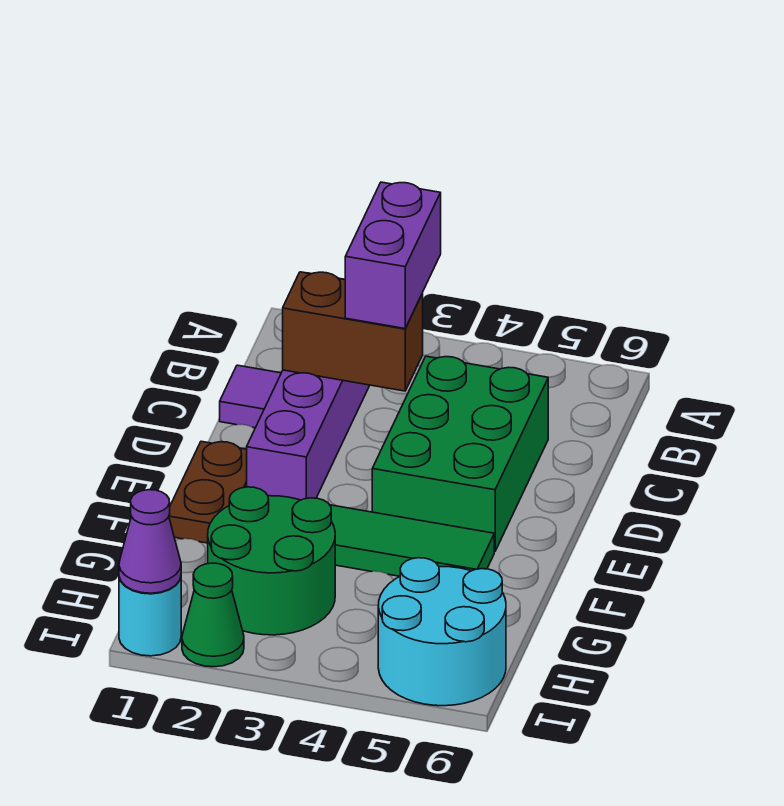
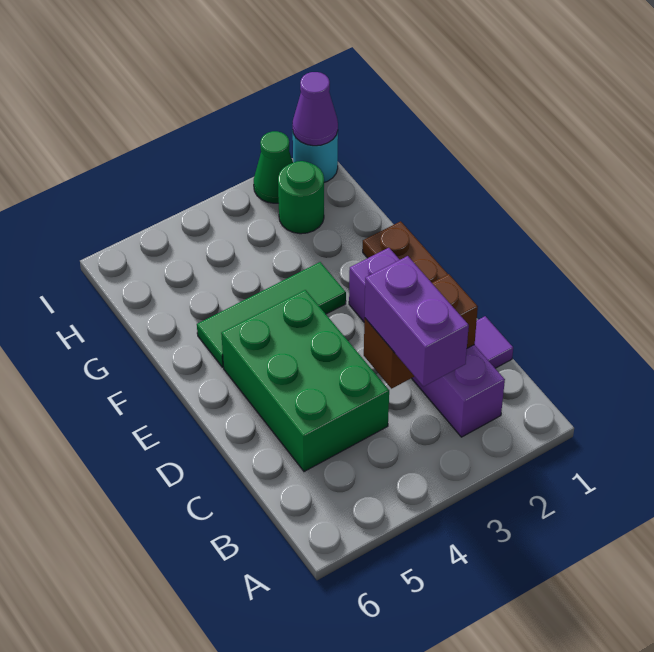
green 2x2 round brick [208,487,335,635] -> green 1x1 round brick [278,161,324,234]
cyan 2x2 round brick [378,558,506,706] -> none

